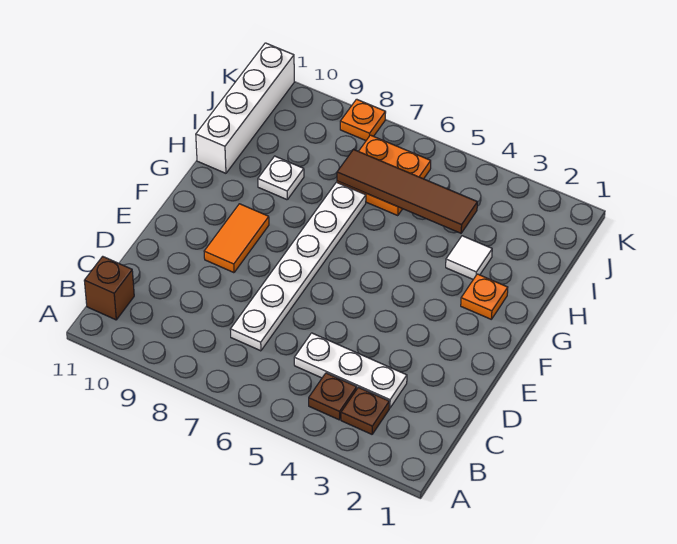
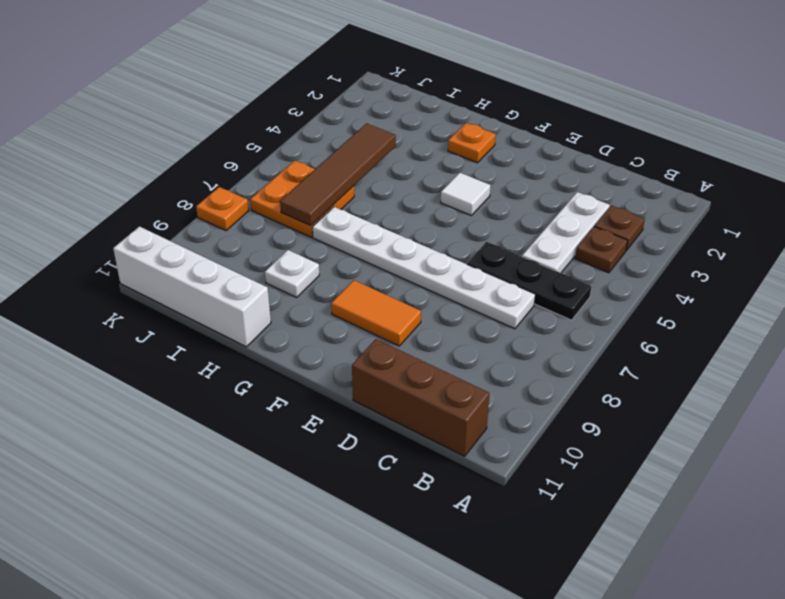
none -> black 1x3 plate [467,242,591,320]
brown 1x1 brick [84,256,134,320] -> brown 1x3 brick [352,339,489,456]
white 1x1 tile [446,236,492,279] -> white 1x1 tile moved to [441,173,491,215]

